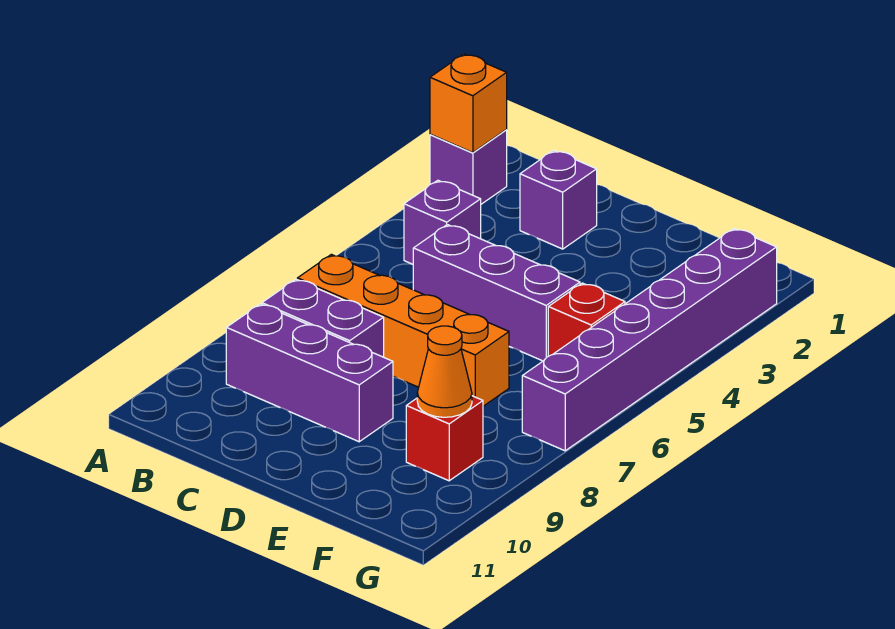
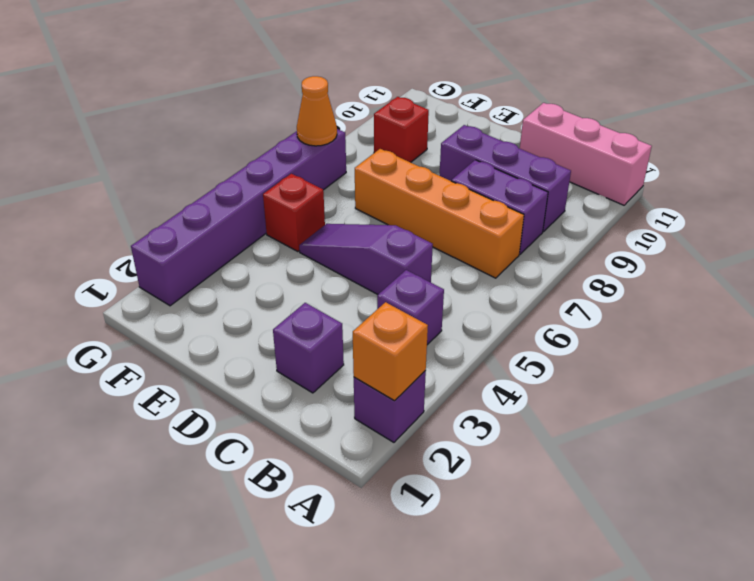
none -> pink 1x3 brick [520,103,652,205]
purple 1x3 brick [413,225,580,361] -> purple 1x3 slope [299,224,433,294]
orange 1x1 cone [417,326,472,417] -> orange 1x1 cone moved to [297,76,337,146]

